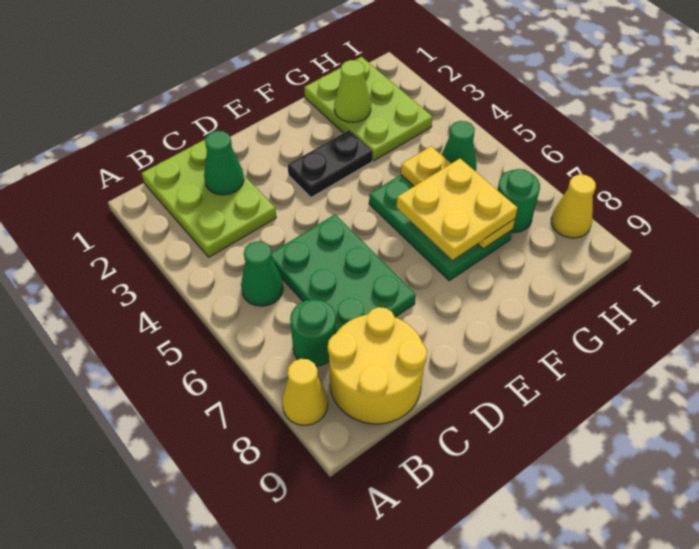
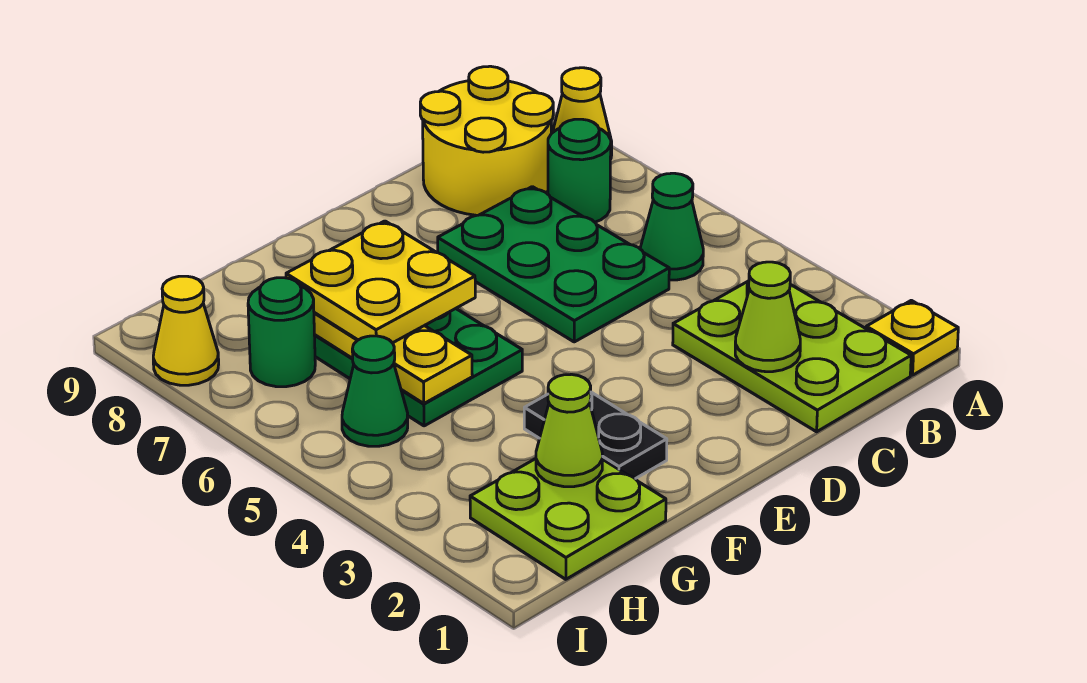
none -> yellow 1x1 plate [866,300,958,375]
green 1x1 cone [204,131,244,195] -> lime 1x1 cone [735,262,800,372]
black 1x2 plate [288,130,373,197] -> black 1x2 plate turned to [524,392,667,479]
lime 2x3 plate [304,57,432,161] -> lime 2x2 plate [470,459,666,579]

